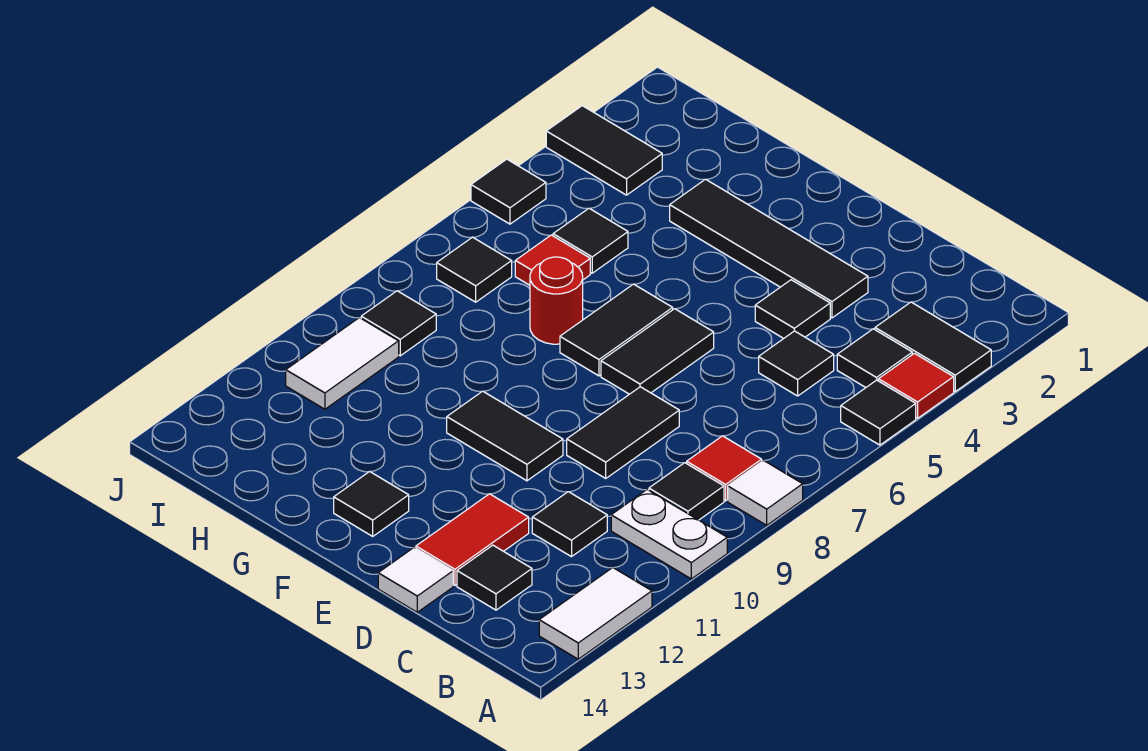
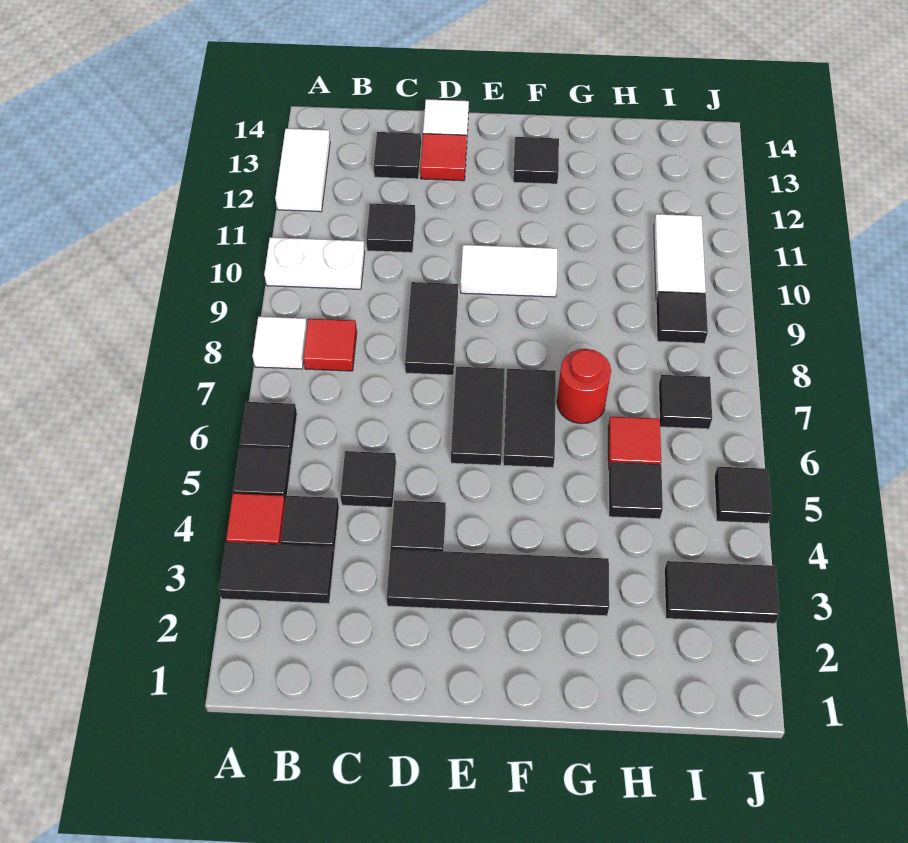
black 1x1 tile [649,463,724,520] -> black 1x1 tile moved to [240,402,297,457]
red 1x2 tile [416,494,529,585] -> red 1x1 tile [420,134,467,181]
black 1x2 tile [447,391,563,481] -> white 1x2 tile [461,245,557,297]

